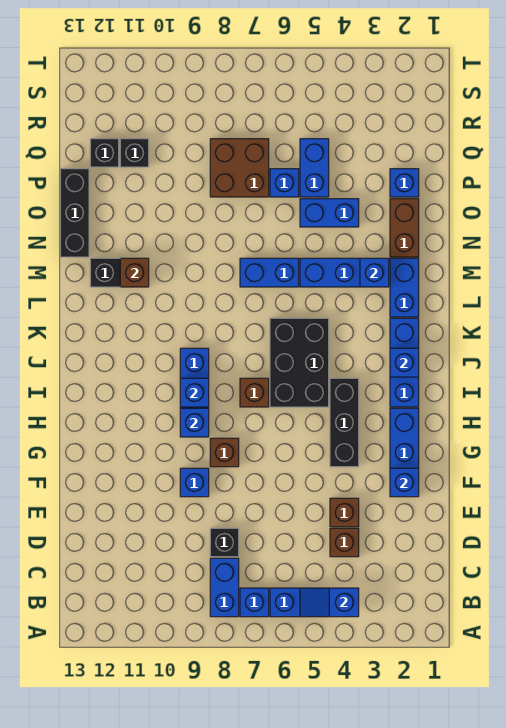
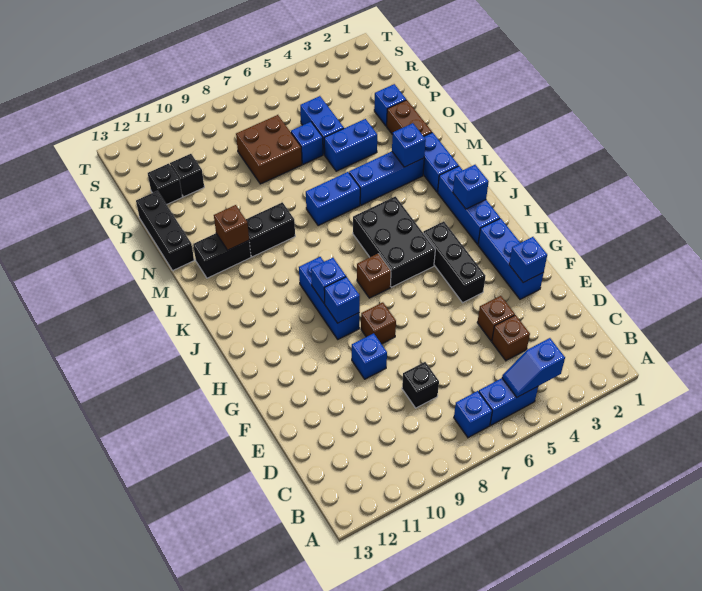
blue 1x2 brick [210,558,239,617] -> none
none -> black 1x2 brick [246,202,295,257]

